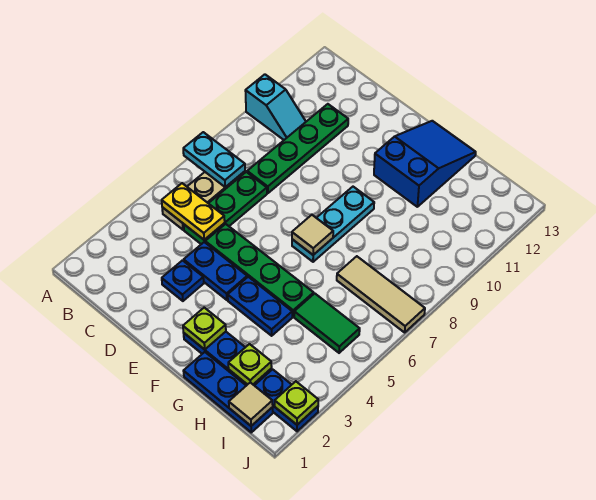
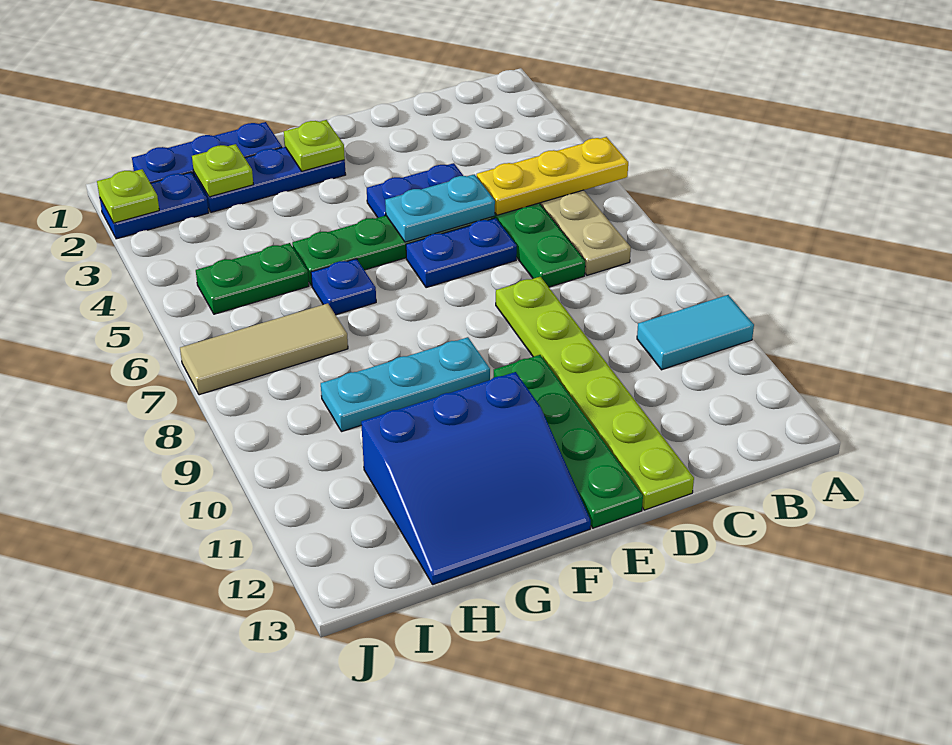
cyan 1x2 plate [183,132,245,187] -> cyan 1x2 plate moved to [385,174,495,242]
cyan 1x2 slope [245,74,306,140] -> cyan 1x2 tile [637,295,754,370]
yellow 1x2 plate [162,183,225,240] -> yellow 1x3 plate [477,137,628,215]
green 1x4 plate [247,104,348,193] -> green 1x4 plate moved to [493,355,643,528]
blue 1x1 plate [162,260,204,301] -> blue 1x1 plate moved to [311,259,376,315]
none -> lime 1x6 plate [496,277,694,510]
blue 1x2 plate [228,277,292,336] -> blue 1x2 plate moved to [406,218,517,288]
cyan 1x3 plate [292,187,374,262] -> cyan 1x3 plate turned to [321,337,490,432]
tan 1x1 tile [292,215,333,255] -> none
blue 2x3 slope [374,121,476,207] -> blue 3x3 slope [361,372,591,585]
green 1x2 tile [294,293,360,353] -> green 1x2 plate [196,243,309,314]
tan 1x1 tile [229,382,273,426] -> none

